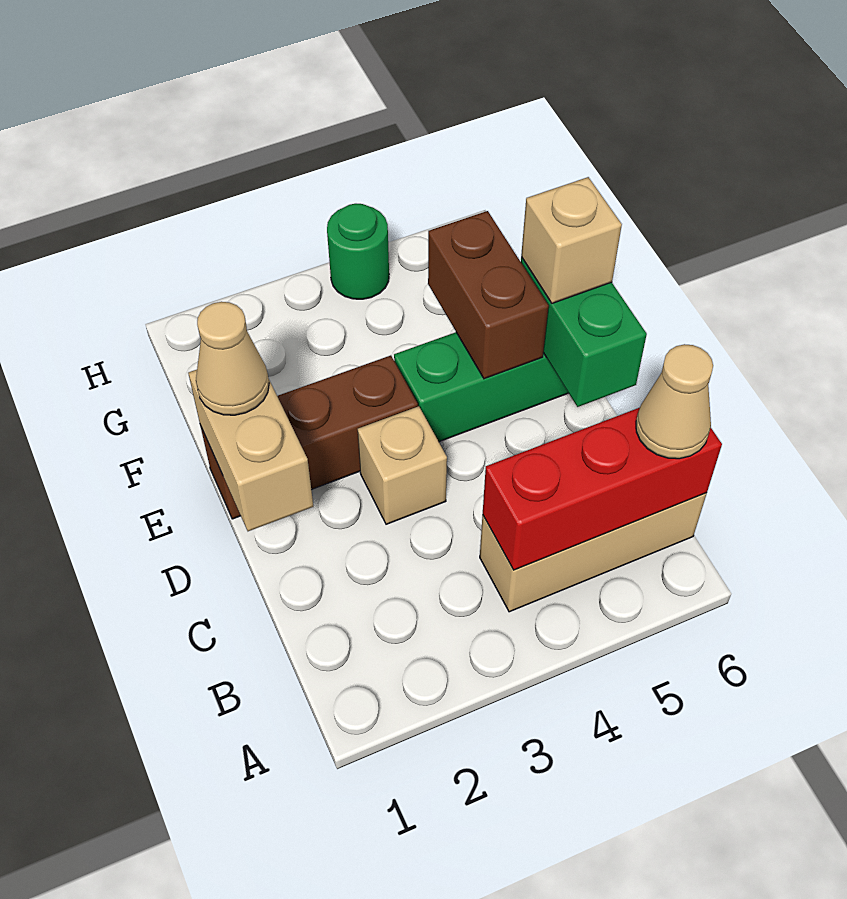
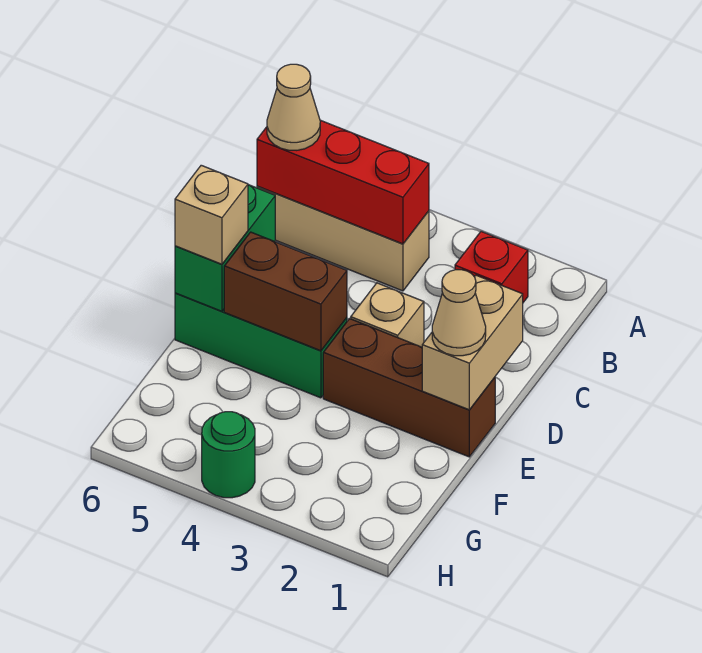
none -> red 1x1 brick [455,231,528,302]
brown 1x2 brick [428,211,548,379] -> brown 1x2 brick turned to [224,232,347,351]

